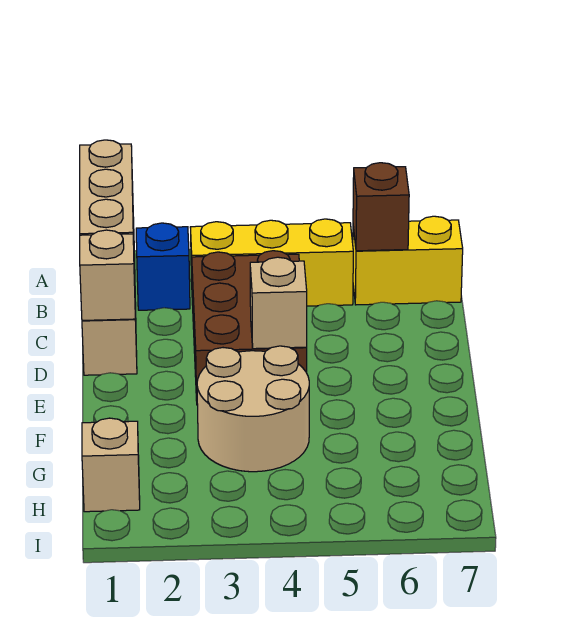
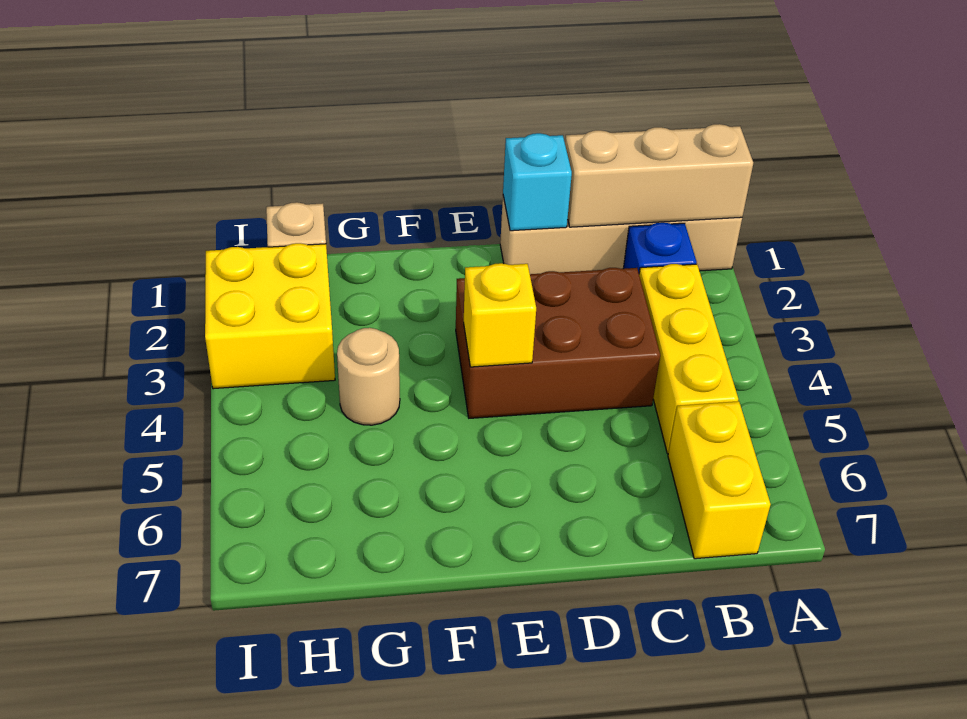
brown 1x1 brick [353,163,409,251] -> none
tan 1x1 brick [80,230,135,320] -> cyan 1x1 brick [503,133,572,231]
tan 1x1 brick [250,257,307,349] -> yellow 1x1 brick [464,263,536,367]
tan 2x2 round brick [197,346,309,472] -> tan 1x1 round brick [337,328,400,425]
none -> yellow 2x2 brick [205,243,335,389]

